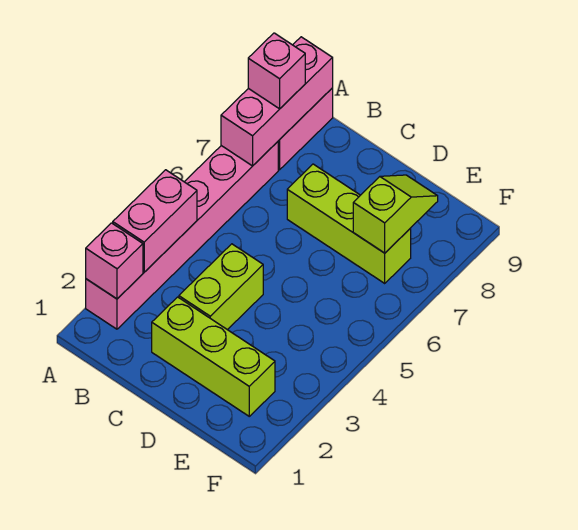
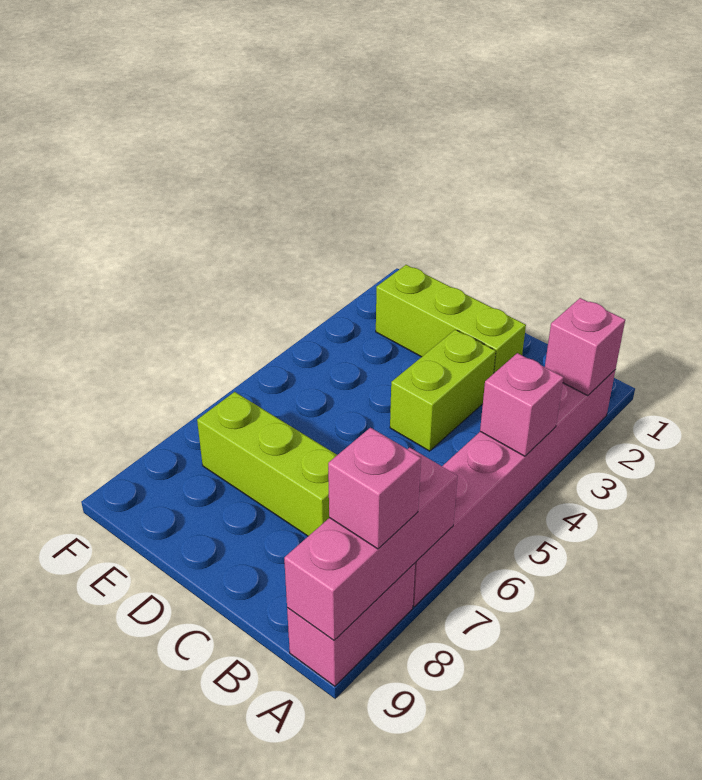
pink 1x2 brick [113,170,197,272] -> pink 1x1 brick [480,353,564,456]
lime 1x2 slope [353,175,438,253] -> none

